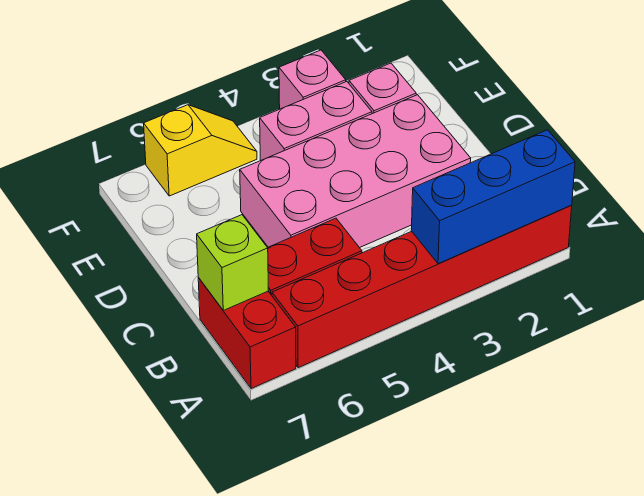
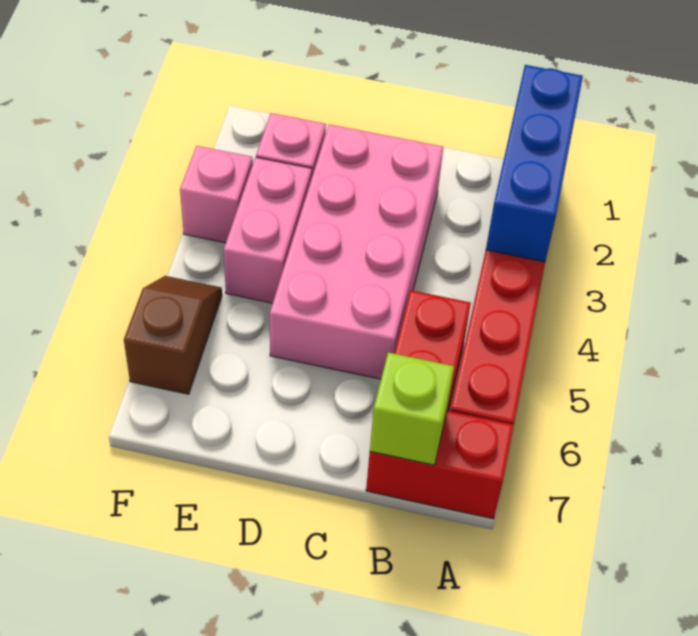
yellow 1x2 slope [144,105,257,196] -> brown 1x2 slope [124,276,222,394]

